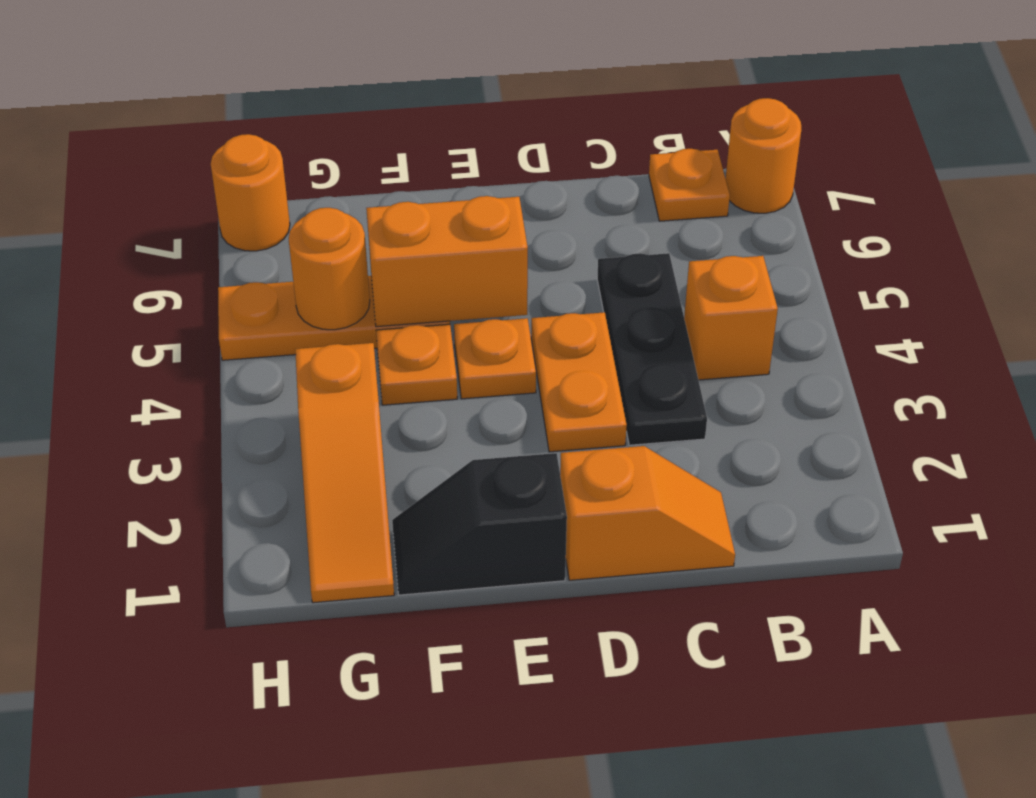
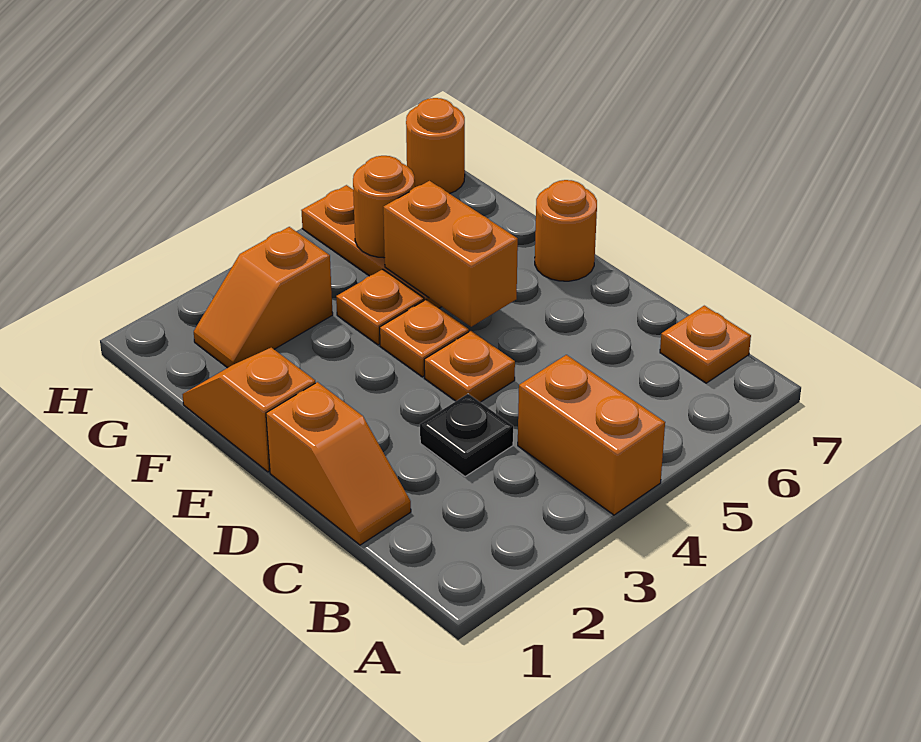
orange 1x1 round brick [726,98,801,213] -> orange 1x1 round brick moved to [535,180,597,281]
orange 1x1 brick [684,256,778,380] -> orange 1x2 brick [518,355,665,515]
black 1x3 plate [597,253,707,445] -> black 1x1 plate [420,394,513,477]
orange 1x2 plate [531,312,627,452] -> orange 1x1 plate [424,331,515,402]
black 1x2 slope [392,453,567,595] -> orange 1x2 slope [182,348,315,472]
orange 1x3 slope [295,343,394,603] -> orange 1x2 slope [194,227,333,368]

